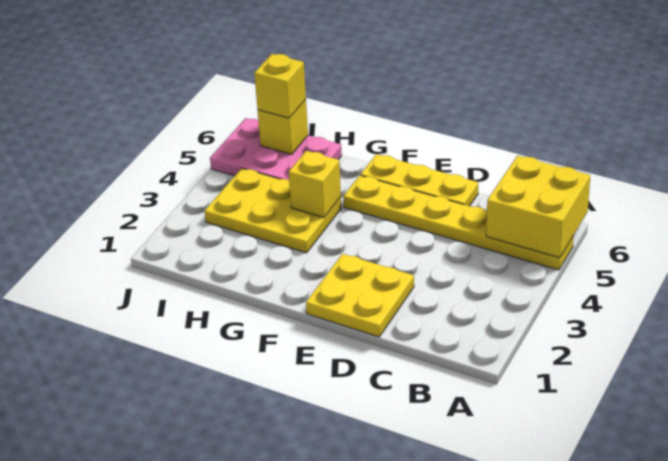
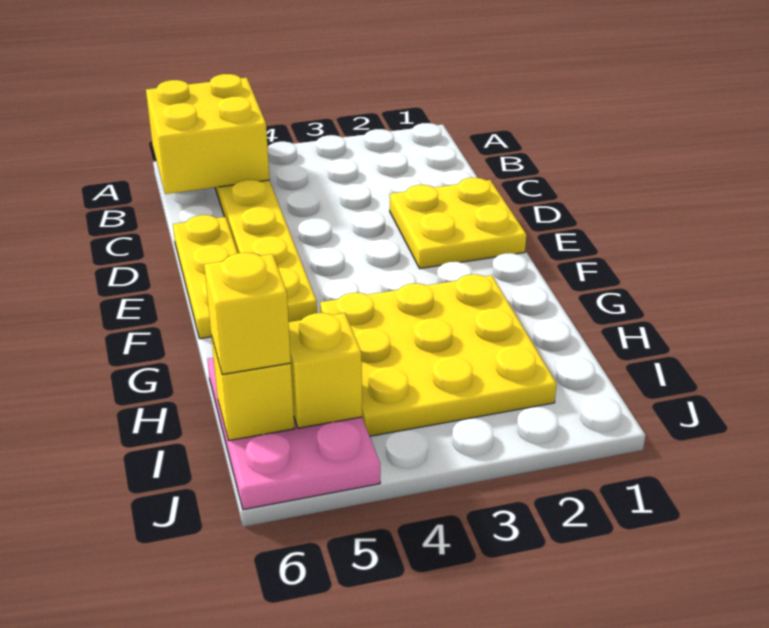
yellow 2x3 plate [204,168,341,253] -> yellow 3x3 plate [320,274,557,436]
yellow 1x1 brick [289,151,341,217] -> yellow 1x1 brick moved to [289,313,362,428]

